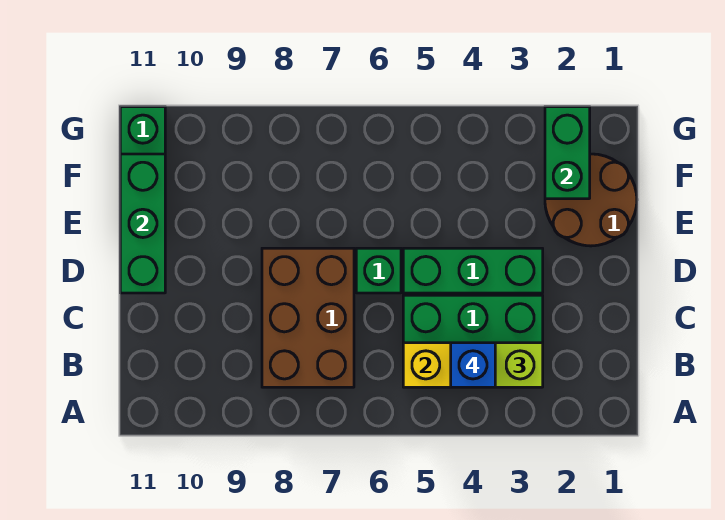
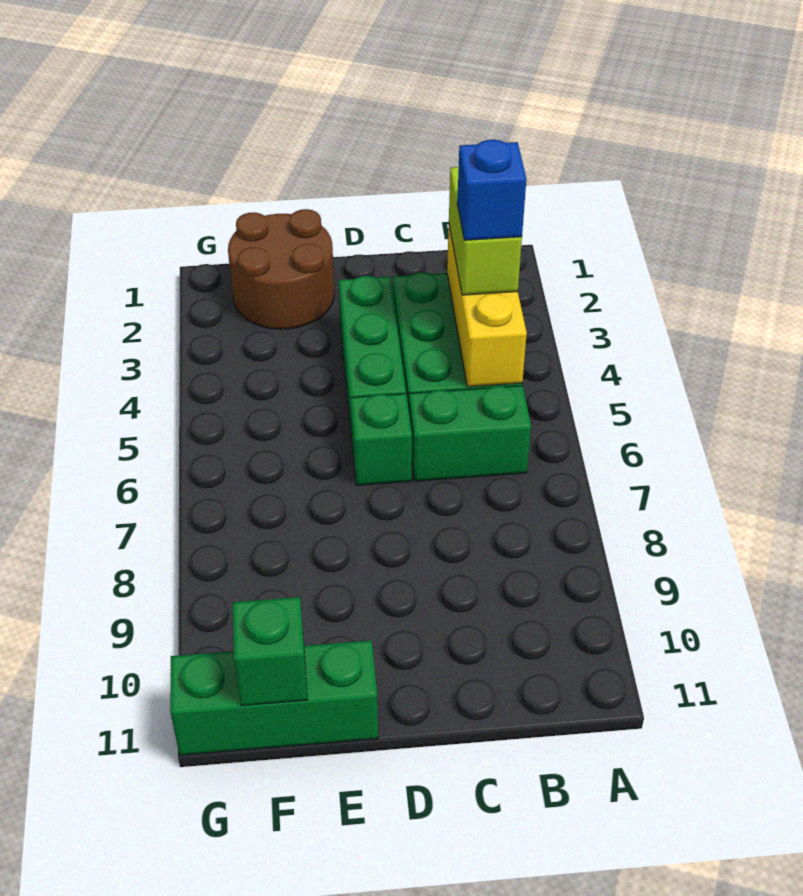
brown 2x3 brick [262,248,354,387] -> none
green 1x3 brick [120,154,165,293] -> green 1x1 brick [233,597,307,706]
green 1x2 brick [545,107,590,199] -> green 1x2 brick moved to [409,386,531,481]

